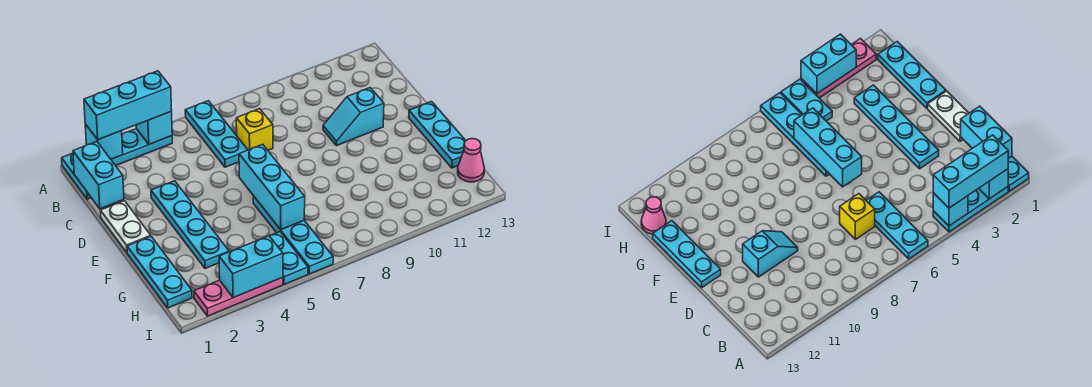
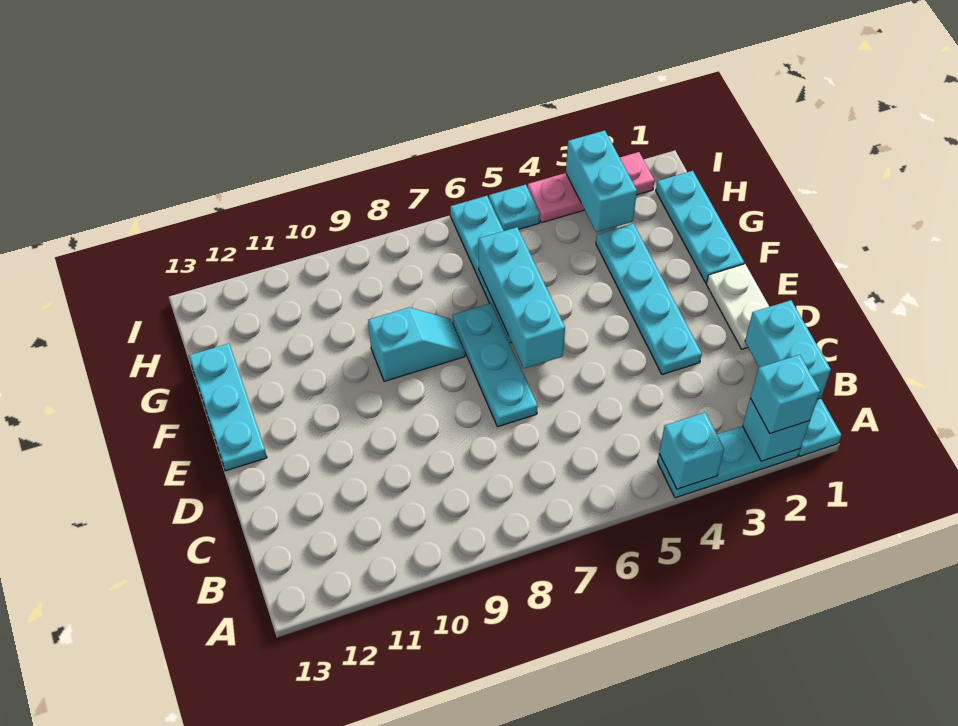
cyan 1x3 brick [84,71,172,140] -> cyan 1x1 brick [750,355,820,434]
cyan 1x3 plate [185,101,248,167] -> cyan 1x3 plate moved to [453,303,538,427]
yellow 1x1 brick [236,109,273,150] -> none
cyan 1x2 slope [323,88,384,146] -> cyan 1x2 slope moved to [368,307,465,381]
cyan 1x2 plate [270,232,308,284] -> cyan 1x1 plate [489,185,540,231]
pink 1x1 cone [458,139,485,182] -> none
cyan 1x2 brick [219,236,283,298] -> cyan 1x2 brick turned to [566,130,637,232]

